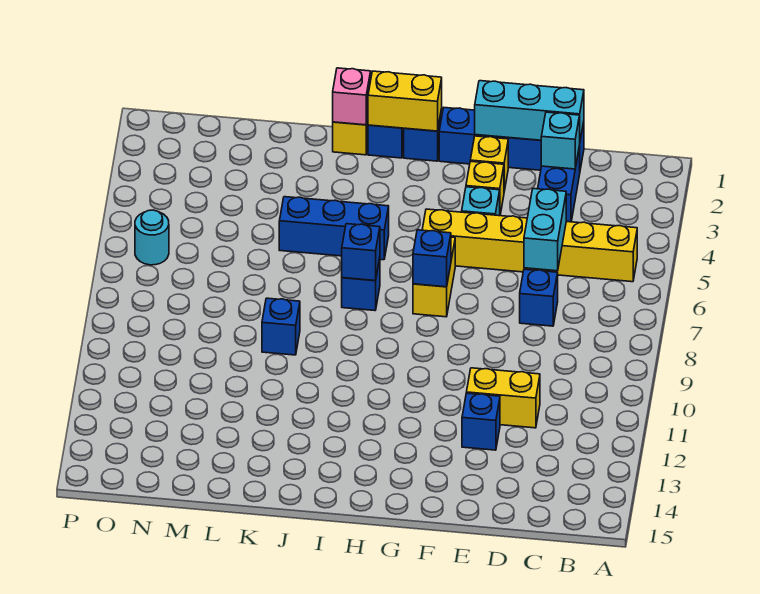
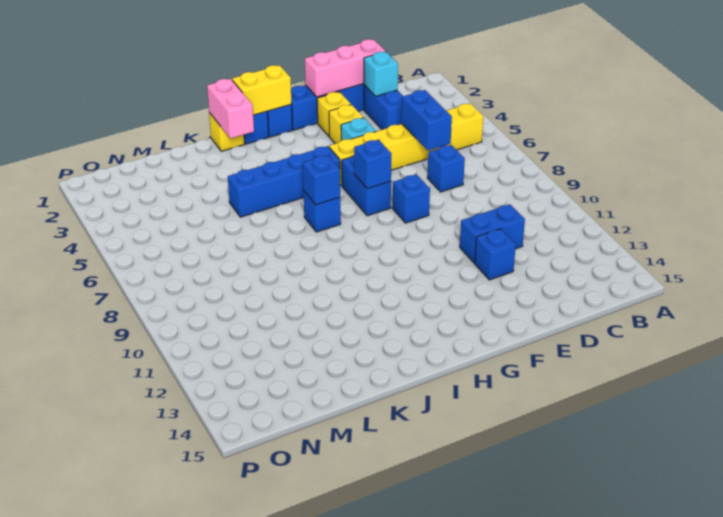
cyan 1x3 brick [475,81,584,140] -> pink 1x3 brick [305,39,385,97]
cyan 1x2 brick [524,189,566,271] -> blue 1x2 brick [402,90,452,151]
yellow 1x2 brick [466,368,540,428] -> blue 1x2 brick [460,204,525,263]
yellow 1x2 brick [413,237,455,317] -> blue 1x2 brick [342,155,391,216]
blue 1x3 brick [279,197,389,260] -> blue 1x4 brick [228,146,340,217]
pink 1x1 brick [333,68,371,125] -> pink 1x2 brick [207,79,254,138]
blue 1x1 brick [262,298,300,355] -> blue 1x1 brick moved to [392,174,430,223]
cyan 1x1 round brick [135,210,169,265] -> none

